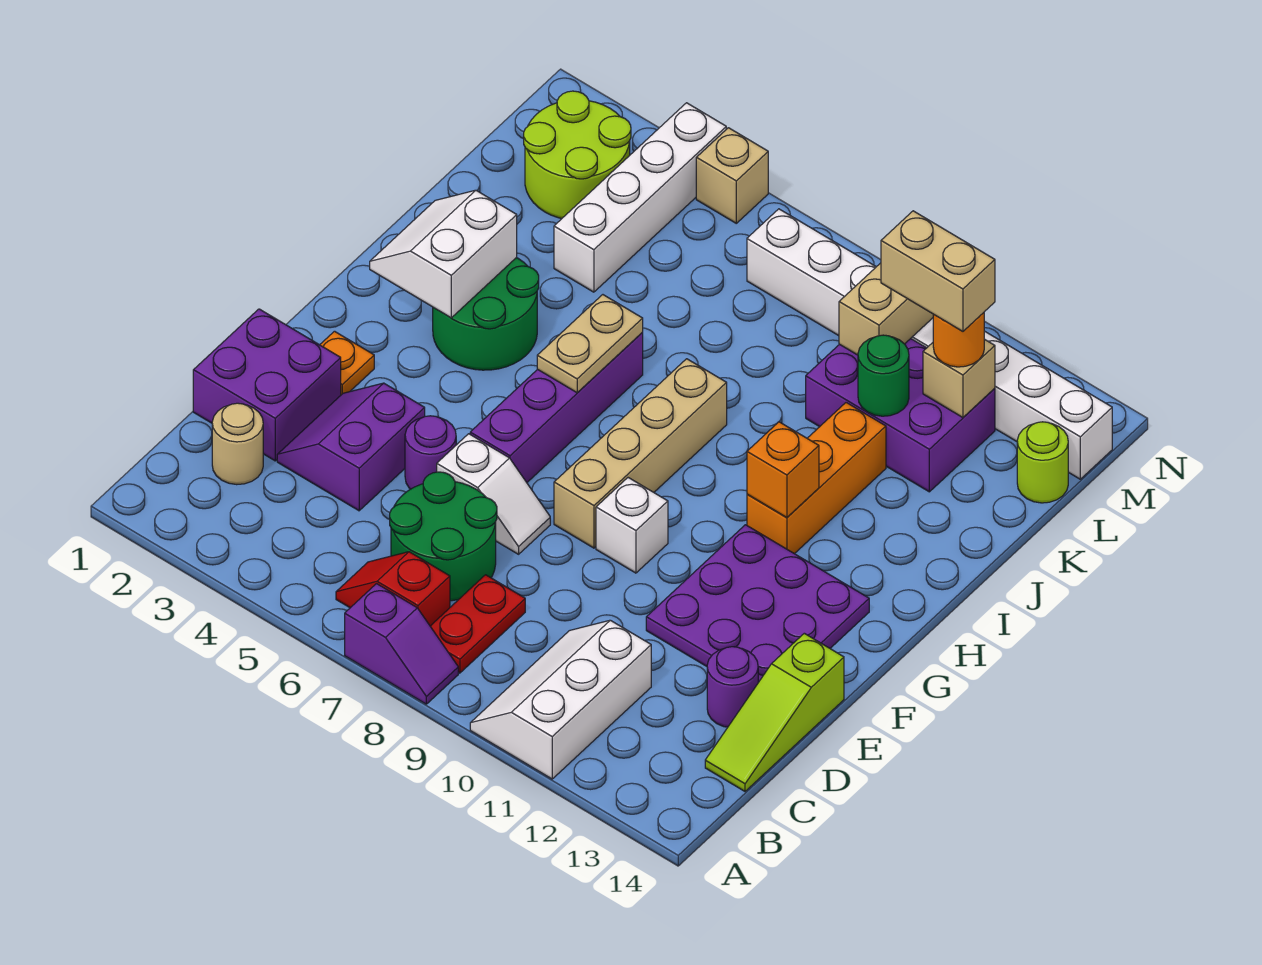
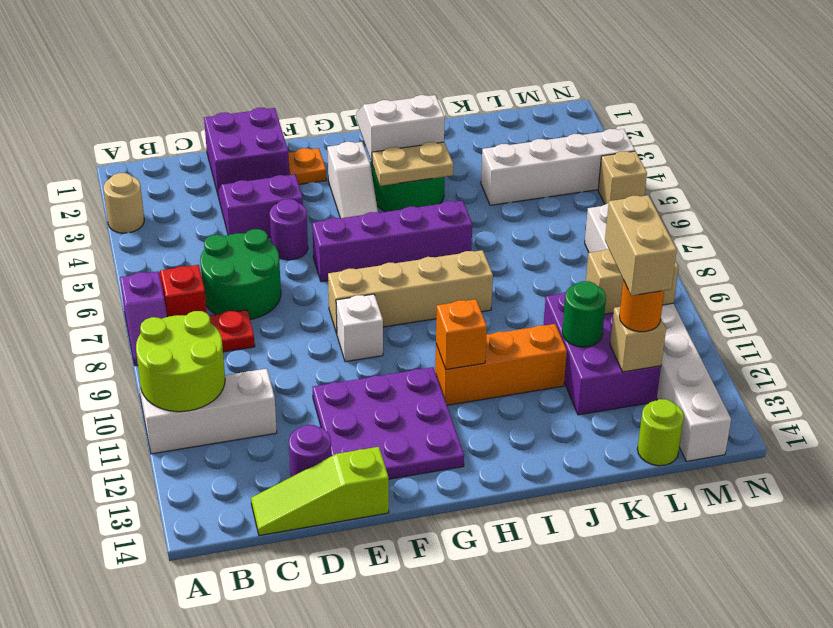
tan 1x1 round brick [212,403,263,485] -> tan 1x1 round brick moved to [104,173,144,233]
white 1x2 slope [437,434,550,554] -> white 1x2 slope moved to [327,142,378,218]
tan 1x2 plate [537,295,643,393] -> tan 1x2 plate moved to [372,142,453,186]
lime 2x2 round brick [524,91,631,218] -> lime 2x2 round brick moved to [136,311,225,412]

